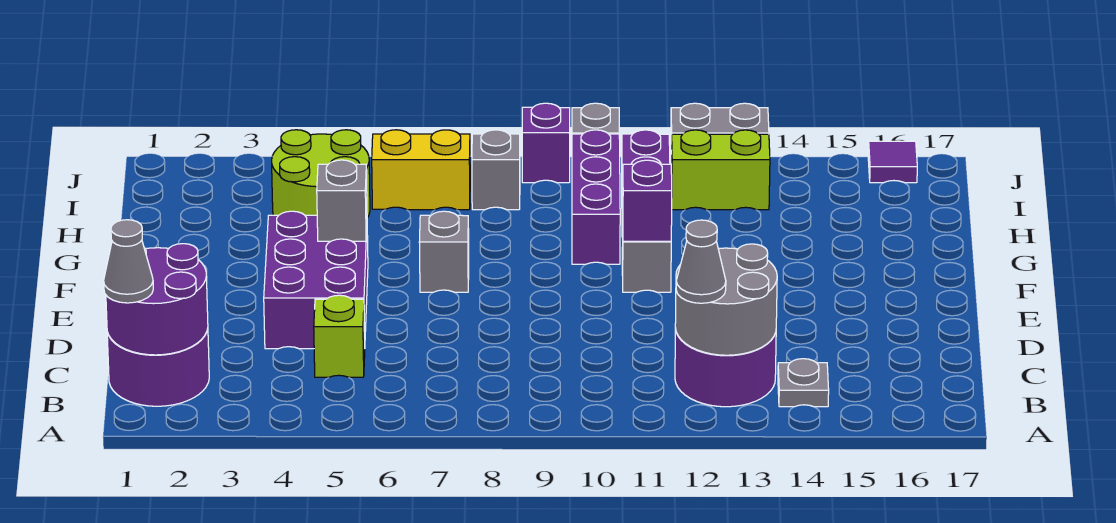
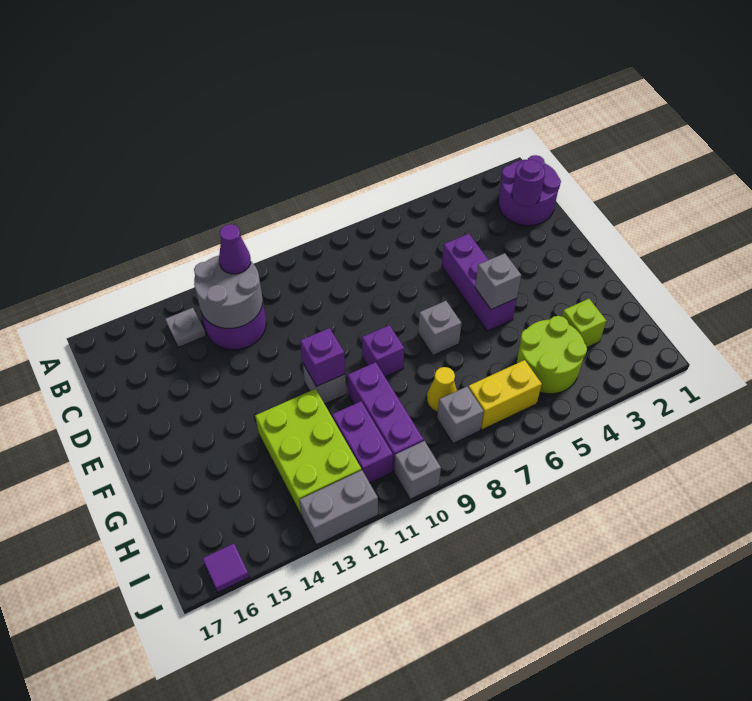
purple 2x2 round brick [106,244,208,355] -> purple 1x1 round brick [512,160,545,206]
grey 1x1 cone [104,220,153,303] -> none
grey 1x1 cone [676,220,726,303] -> purple 1x1 cone [219,224,251,274]
lime 1x1 brick [314,295,365,377] -> lime 1x1 brick moved to [562,299,606,347]
purple 2x3 brick [264,211,368,349] -> purple 1x3 brick [442,234,517,331]
none -> yellow 1x1 cone [427,367,457,412]
lime 1x2 brick [671,130,770,210] -> lime 2x3 brick [255,389,361,516]
purple 1x1 brick [522,103,570,183] -> purple 1x1 brick moved to [362,325,404,377]

